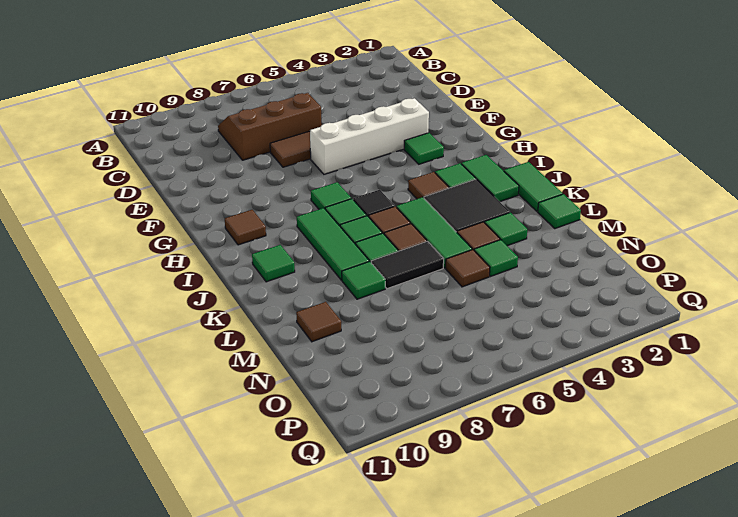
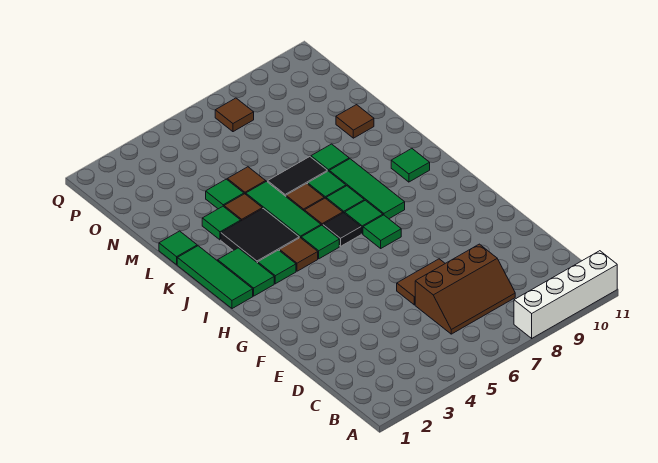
white 1x4 brick [310,98,429,174] -> white 1x4 brick moved to [514,251,617,338]
green 1x1 tile [404,133,444,164] -> green 1x1 tile moved to [301,225,339,259]
brown 1x1 tile [225,210,266,245] -> brown 1x1 tile moved to [215,98,254,132]
green 1x2 tile [504,162,563,211] -> green 1x3 tile [177,246,253,309]

